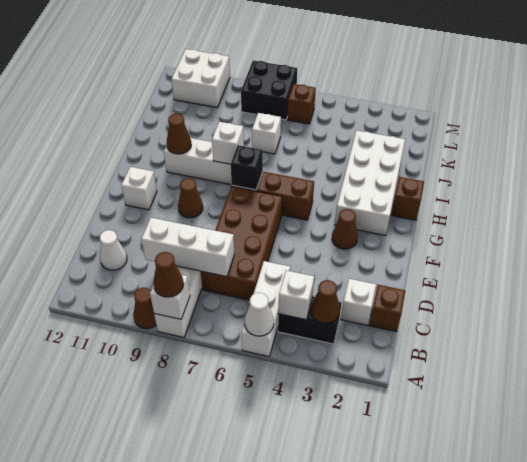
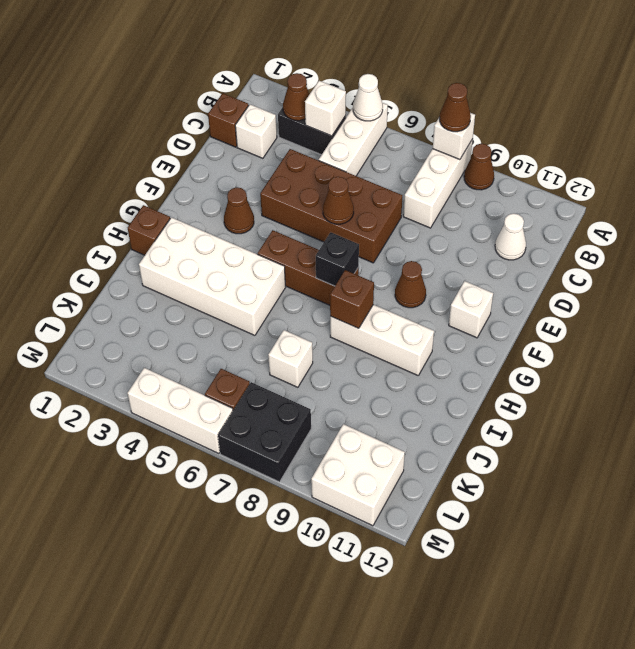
brown 2x4 brick [201,186,282,300] -> brown 2x4 brick turned to [260,149,402,263]
white 1x3 brick [141,218,234,277] -> white 1x3 brick moved to [127,368,233,454]
white 2x4 brick [335,130,405,236] -> white 2x4 brick turned to [139,217,286,335]
white 1x1 brick [212,122,244,164] -> brown 1x1 brick [330,270,374,328]
brown 1x1 cone [167,114,191,154] -> brown 1x1 cone moved to [323,177,354,224]

